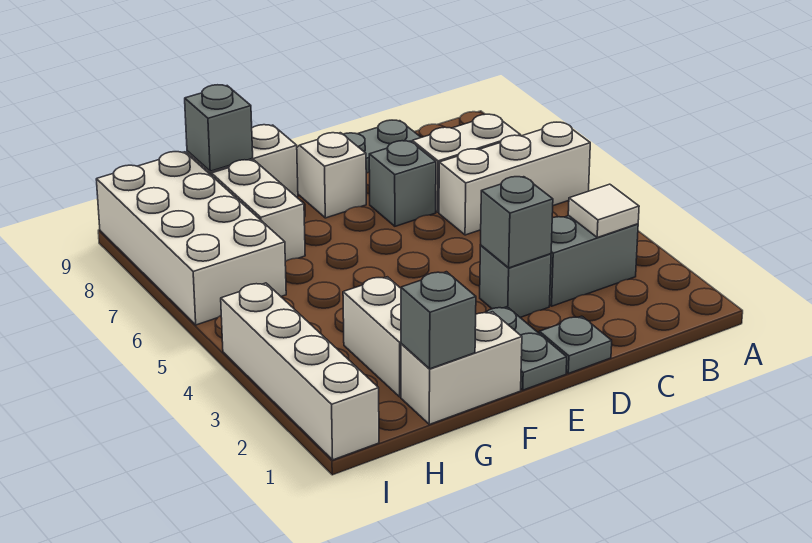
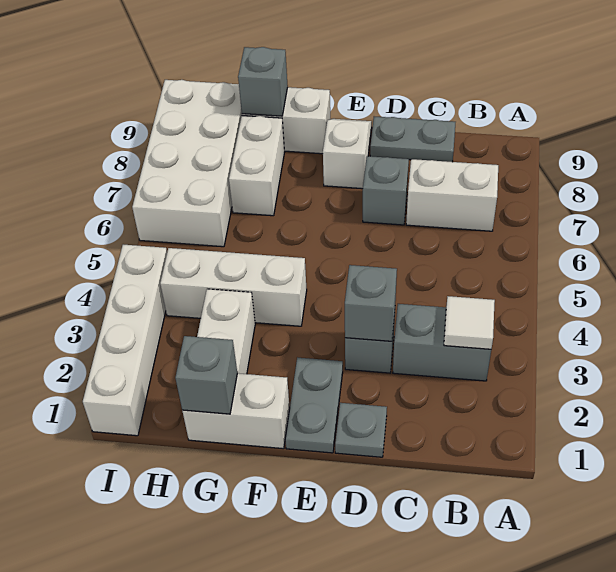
white 1x3 brick [439,122,590,235] -> white 1x3 brick moved to [160,248,307,326]

